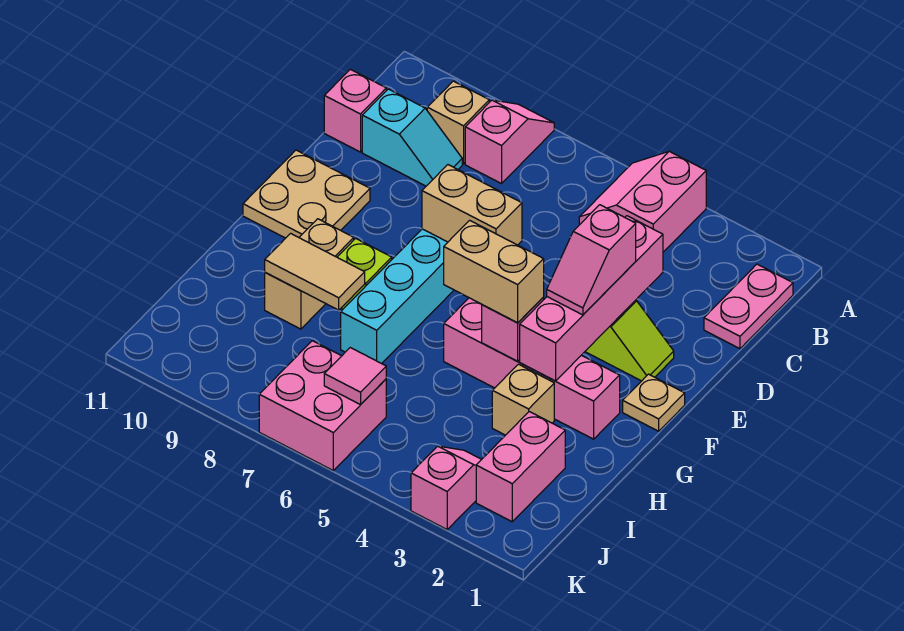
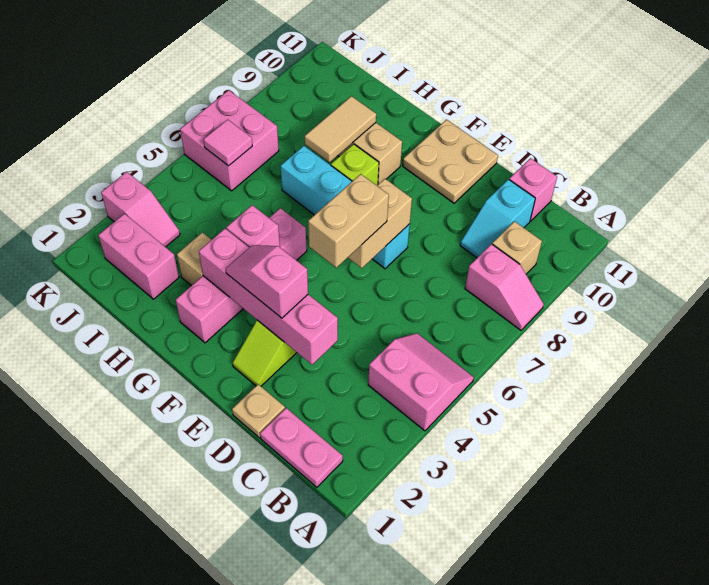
tan 1x1 plate [623,374,685,431] -> tan 1x1 plate moved to [232,384,285,438]
tan 1x2 brick [444,220,544,323] -> tan 1x2 brick moved to [308,174,389,268]

